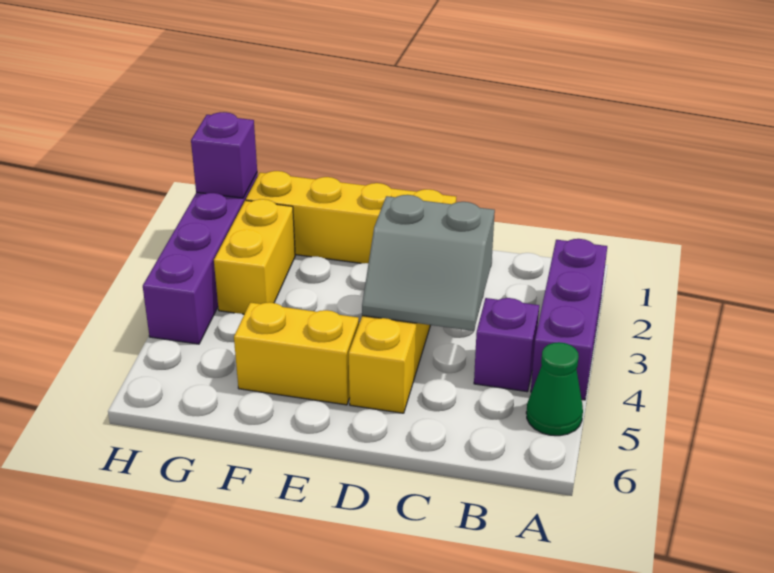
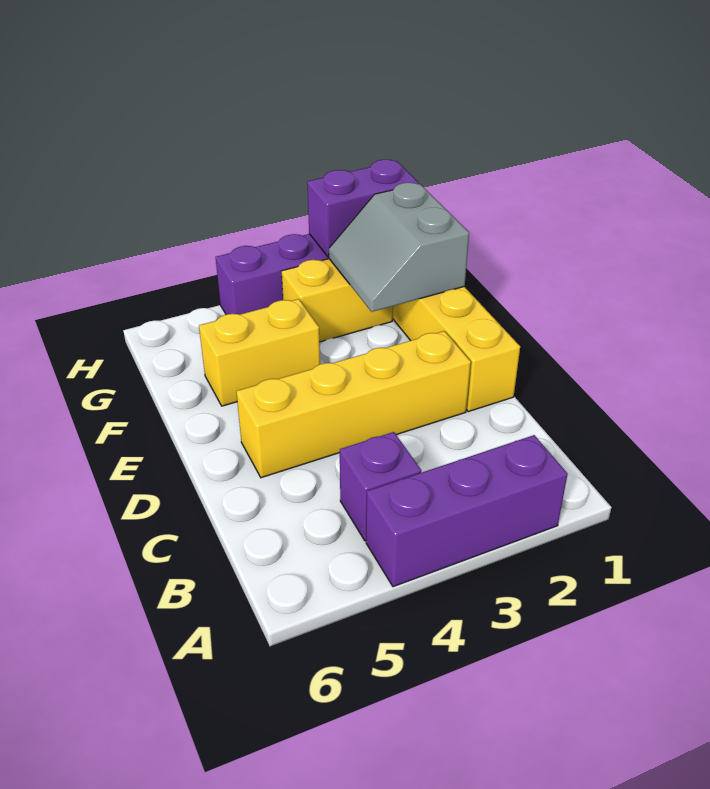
green 1x1 cone [526,342,583,436] -> none
grey 2x2 slope [362,195,495,331] -> grey 2x2 slope moved to [329,183,469,312]
yellow 1x2 brick [234,302,359,405] -> yellow 1x2 brick turned to [199,299,320,406]
purple 1x1 brick [191,112,257,198] -> purple 1x2 brick [307,160,419,257]

